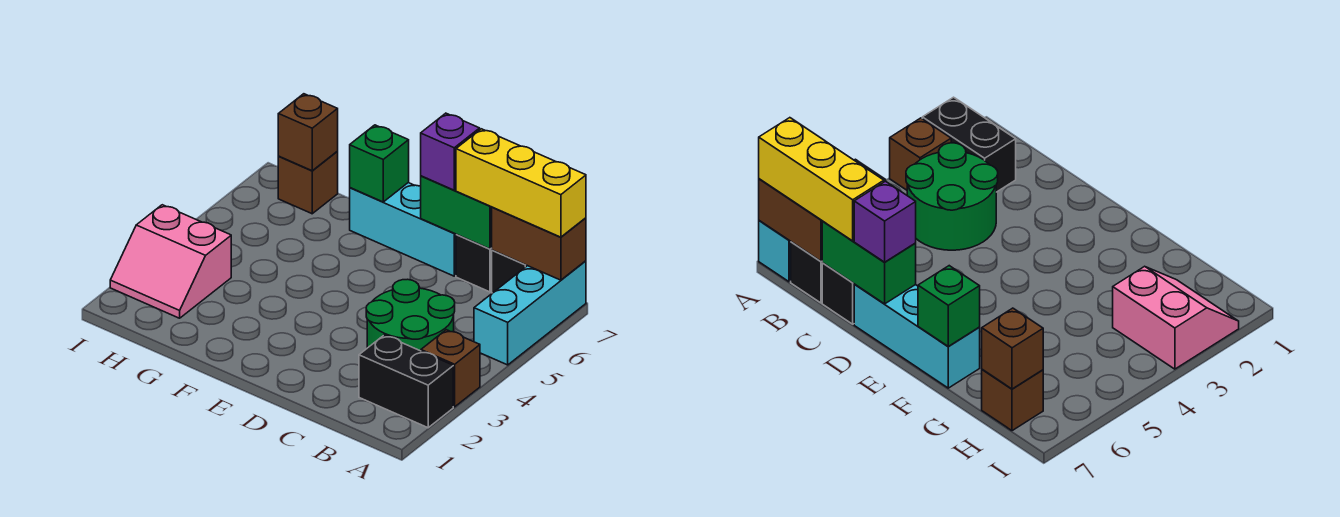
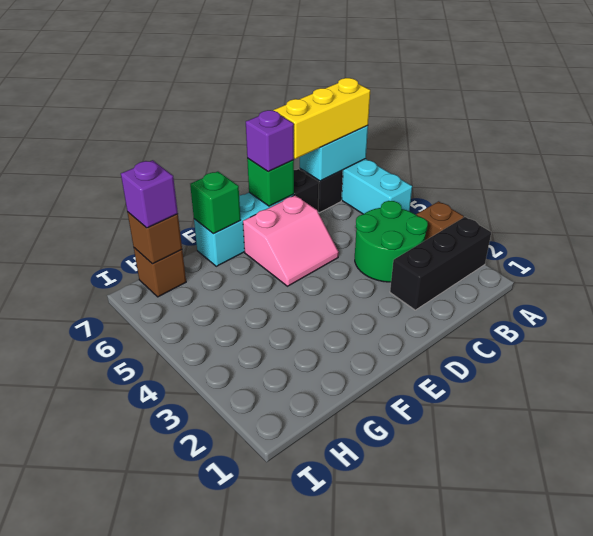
black 1x2 brick [359,335,453,428] -> black 1x3 brick [390,217,491,310]
brown 1x2 brick [492,207,586,280] -> cyan 1x2 brick [300,126,368,181]
green 1x2 brick [421,176,492,249] -> green 1x1 brick [247,158,294,206]
pink 2x2 slope [110,205,231,318] -> pink 2x2 slope moved to [243,195,339,286]
none -> purple 1x1 brick [121,160,178,228]

